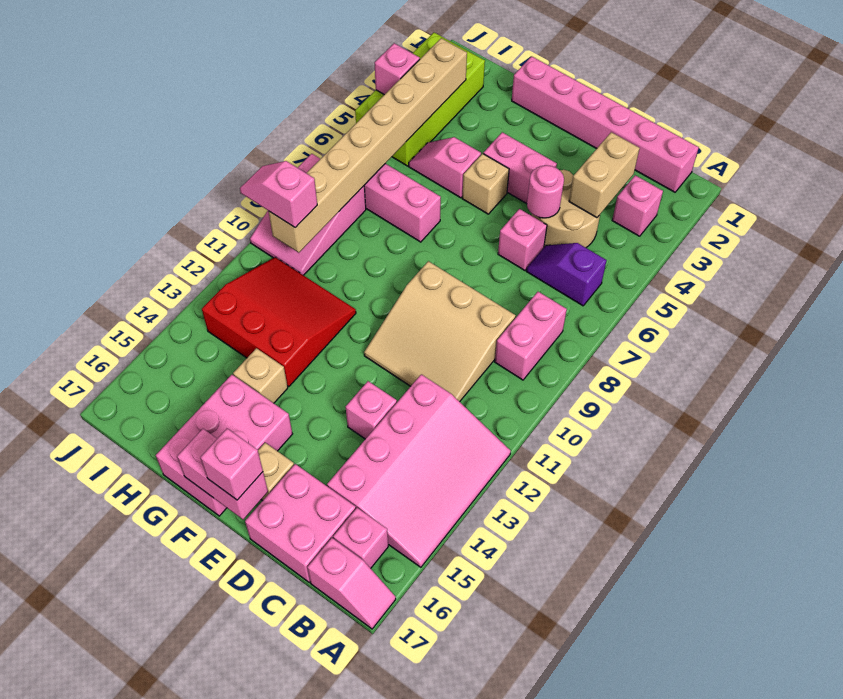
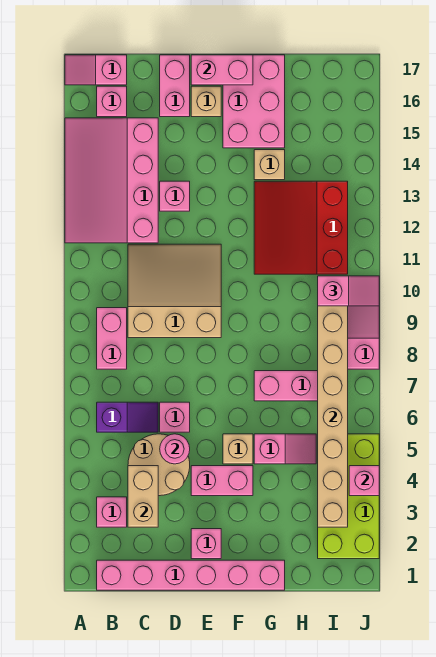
pink 2x2 brick [245,464,356,582] -> pink 1x2 brick [160,55,190,117]
pink 1x1 brick [200,428,263,500] -> pink 1x1 brick moved to [191,529,221,559]
red 3x3 slope [202,257,356,387] -> red 3x3 slope turned to [254,181,348,274]

